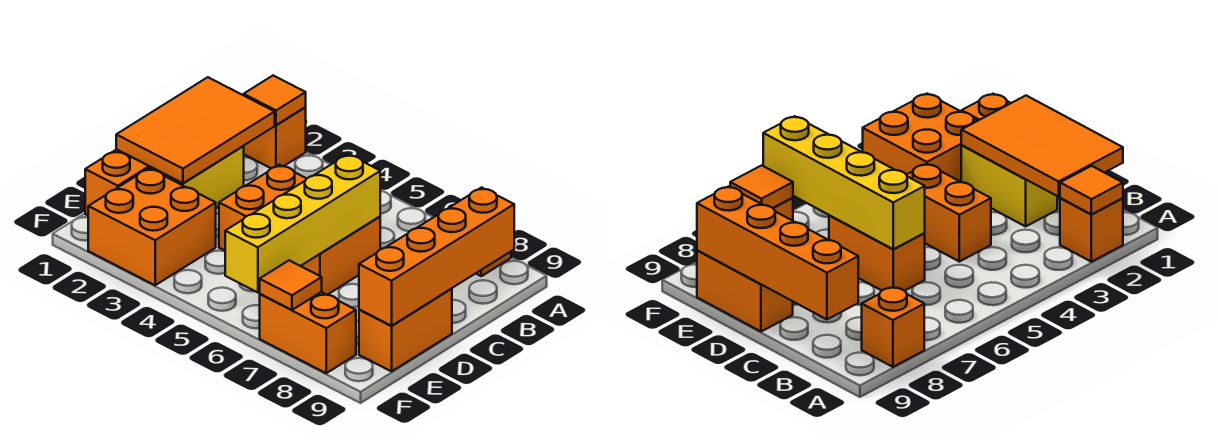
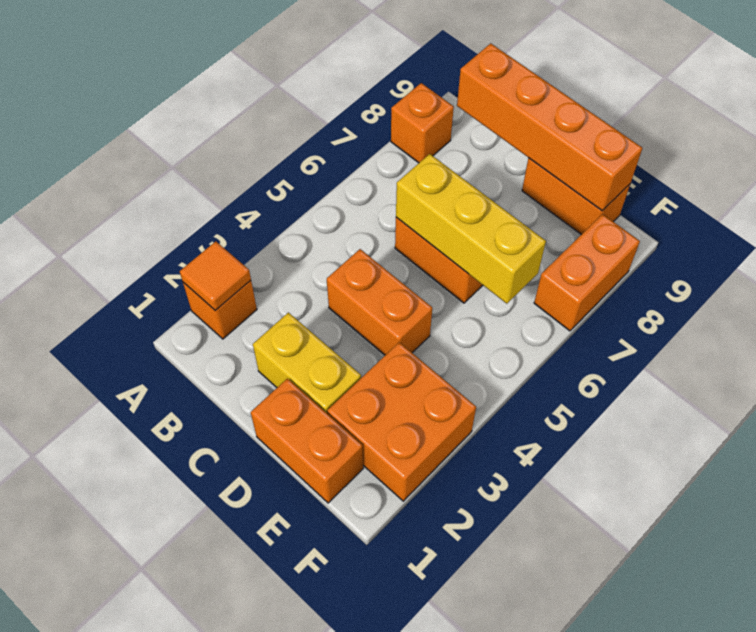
orange 2x3 tile [116,77,275,183] -> none
yellow 1x4 brick [225,154,380,292] -> yellow 1x3 brick [396,154,546,304]
orange 1x1 tile [260,260,322,310] -> none

